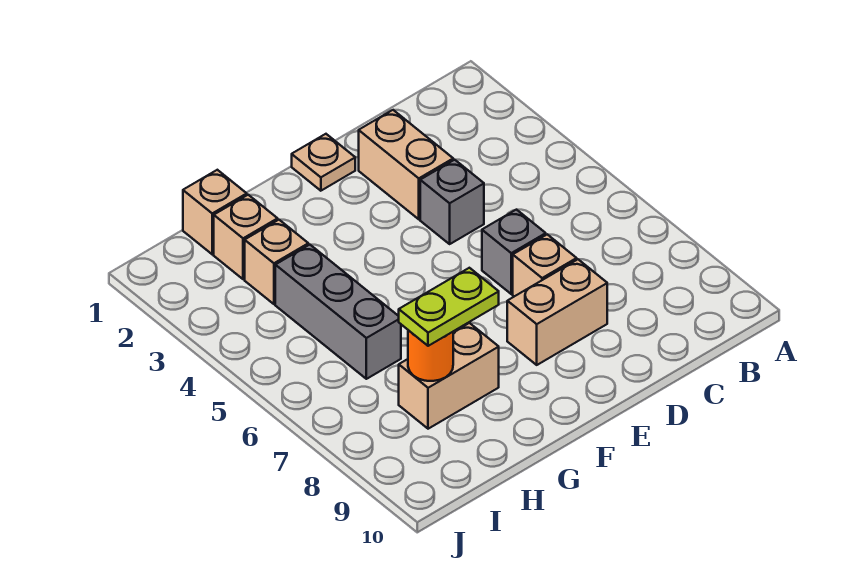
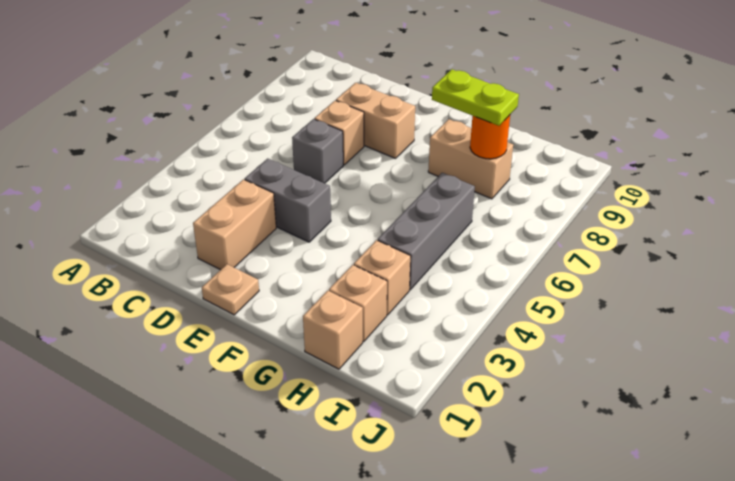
grey 1x1 brick [420,160,484,244] -> grey 1x2 brick [245,159,331,242]

